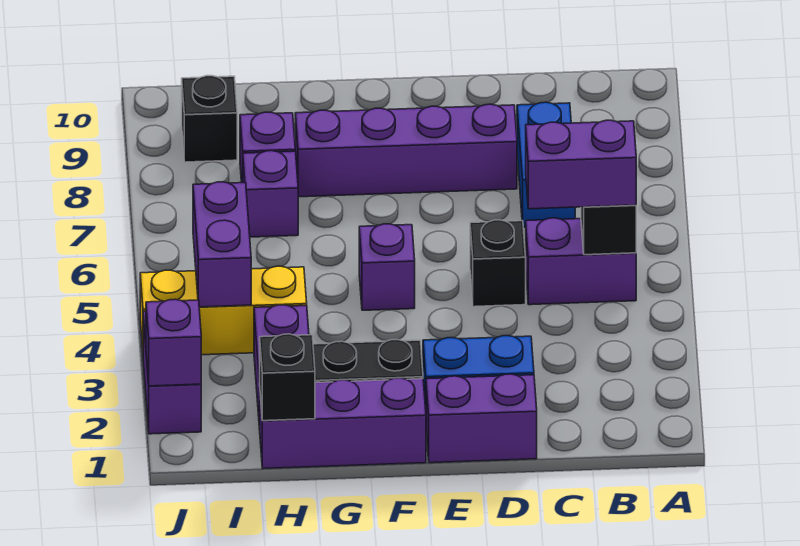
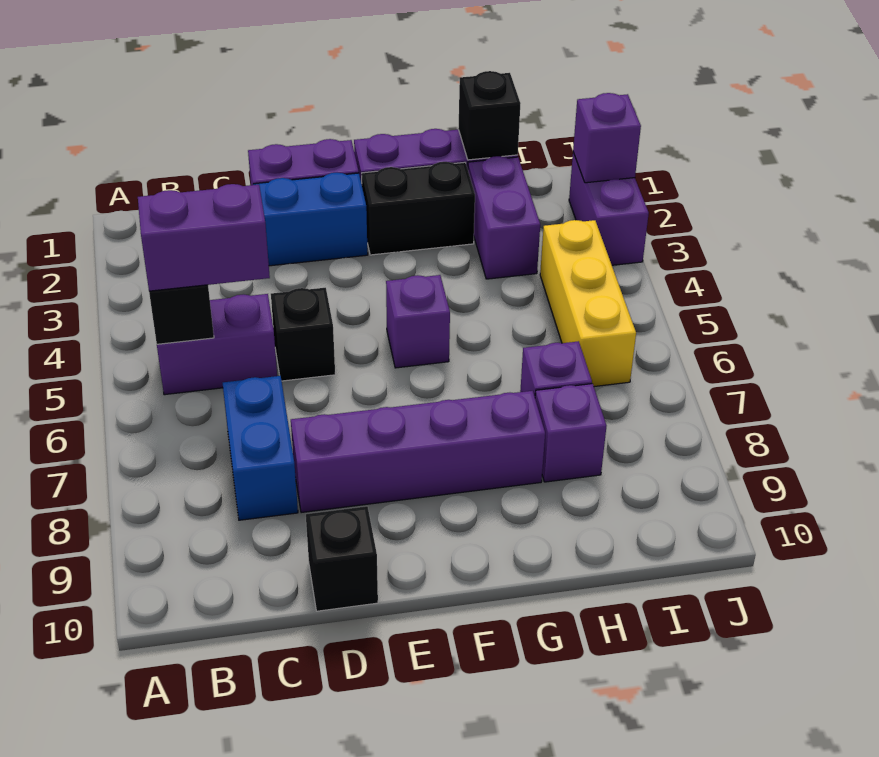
yellow 1x3 brick [140,266,307,355] -> yellow 1x3 brick turned to [540,220,636,387]
purple 1x2 brick [193,182,251,307] -> none
black 1x1 brick [182,76,237,162] -> black 1x1 brick moved to [306,506,378,611]

